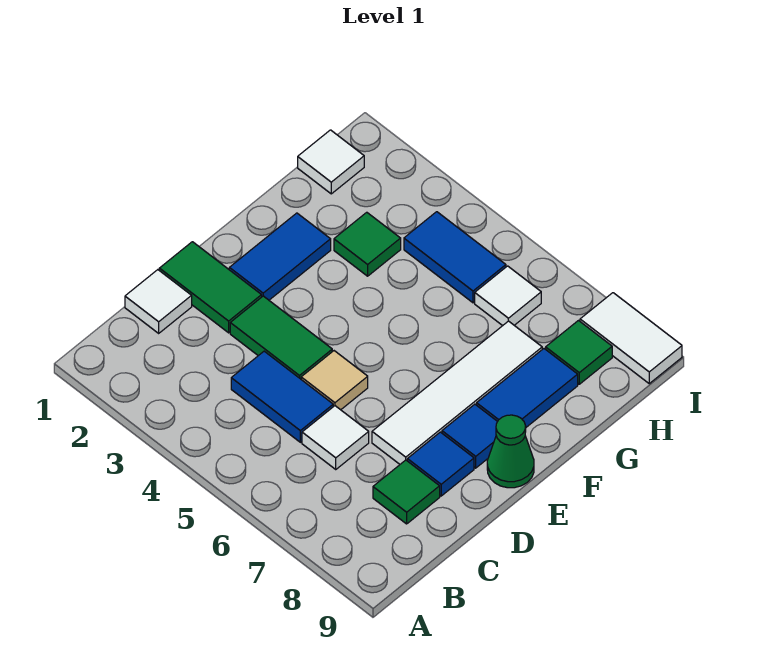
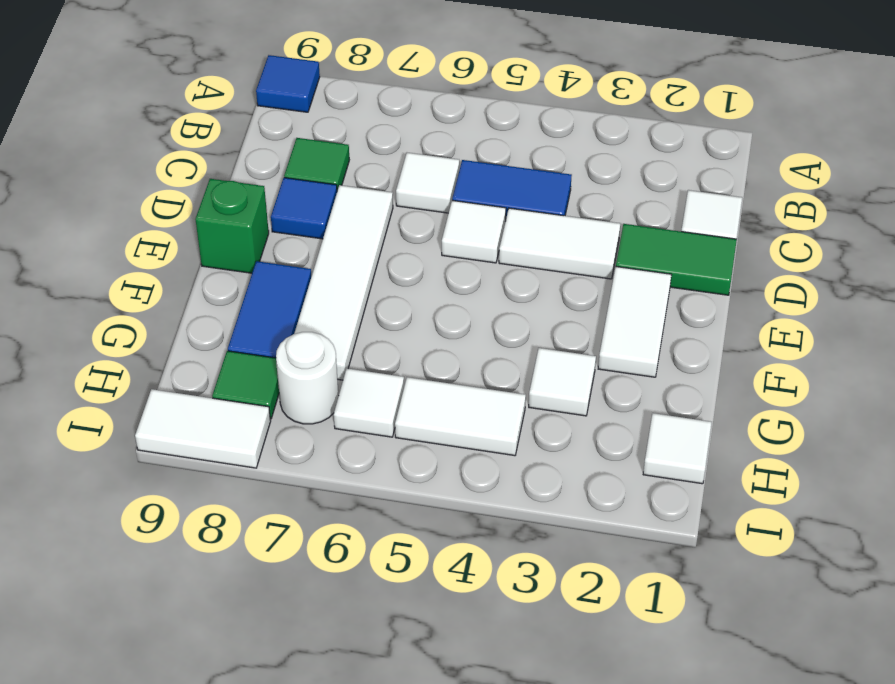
green 1x2 tile [230,296,332,379] -> white 1x2 tile [499,208,620,279]
tan 1x1 tile [301,351,368,410] -> white 1x1 tile [442,200,506,263]
blue 1x2 tile [229,213,331,300] -> white 1x2 tile [598,267,672,377]
blue 1x1 tile [442,404,498,468] -> blue 1x1 tile moved to [256,55,320,112]
green 1x1 cone [487,415,534,488] -> green 1x1 brick [195,179,269,273]
green 1x1 tile [334,212,401,276] -> white 1x1 tile [529,348,596,416]
blue 1x2 tile [404,212,506,303] -> white 1x2 tile [395,377,526,456]
none -> white 1x1 round brick [276,332,339,424]

